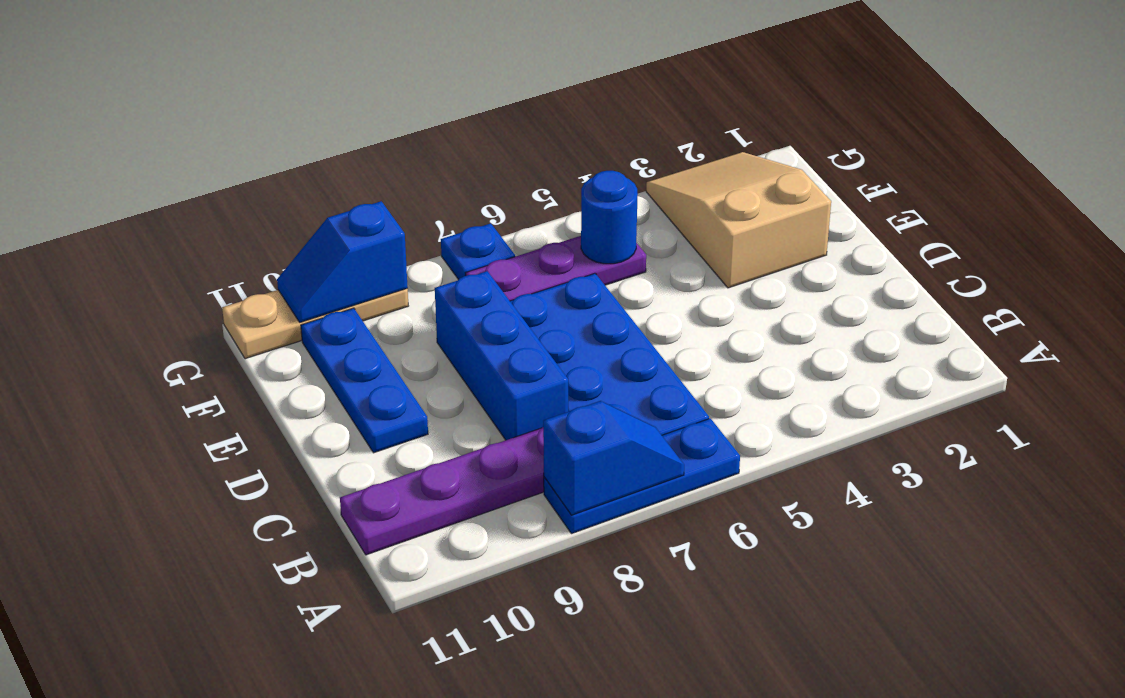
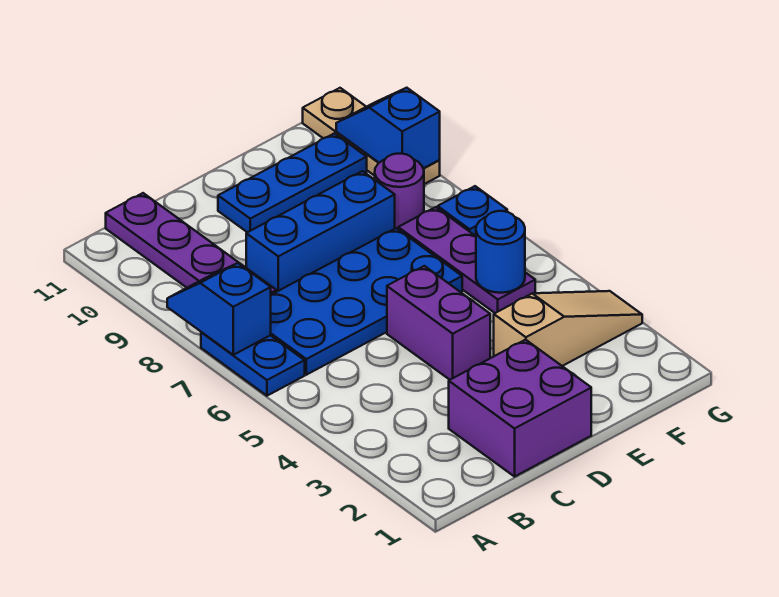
blue 1x3 plate [544,418,740,534] -> blue 1x2 plate [201,332,305,396]
blue 1x2 slope [543,401,684,515] -> blue 1x2 slope turned to [167,263,271,355]
none -> purple 2x2 brick [449,340,591,477]
none -> purple 1x2 brick [387,266,490,380]
tan 2x3 slope [646,152,831,288] -> tan 1x3 slope [494,291,642,366]
none -> purple 1x1 round brick [374,154,424,229]

